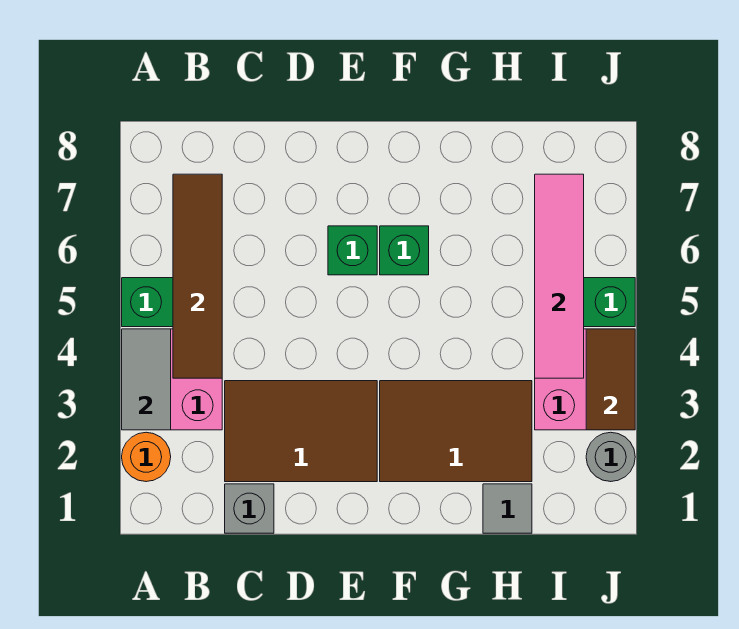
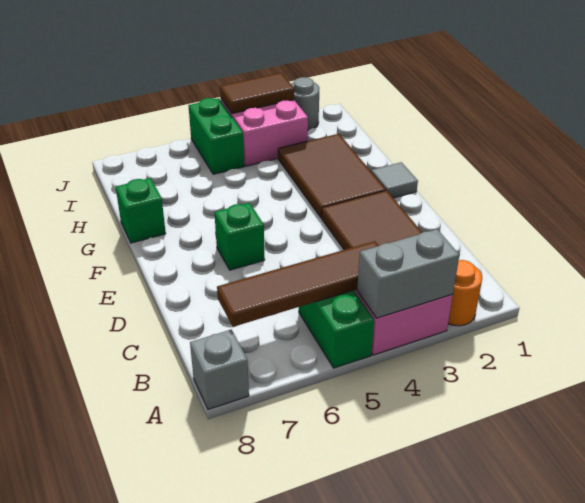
grey 1x2 tile [122,329,171,430] -> grey 1x2 brick [357,229,459,318]
grey 1x1 brick [225,484,274,533] -> grey 1x1 brick moved to [190,330,249,409]
green 1x1 brick [380,226,429,275] -> green 1x1 brick moved to [116,178,166,243]
grey 1x1 tile [483,484,532,533] -> grey 1x1 tile moved to [371,162,418,198]
pink 1x4 tile [535,174,584,378] -> none

